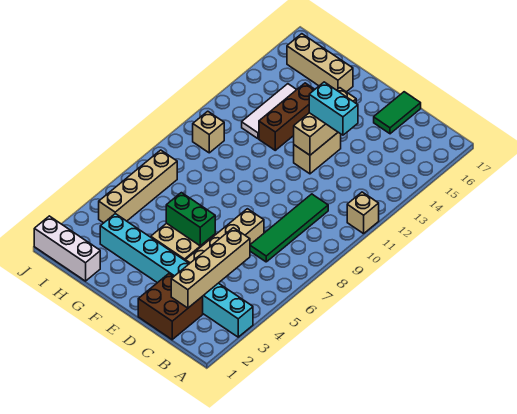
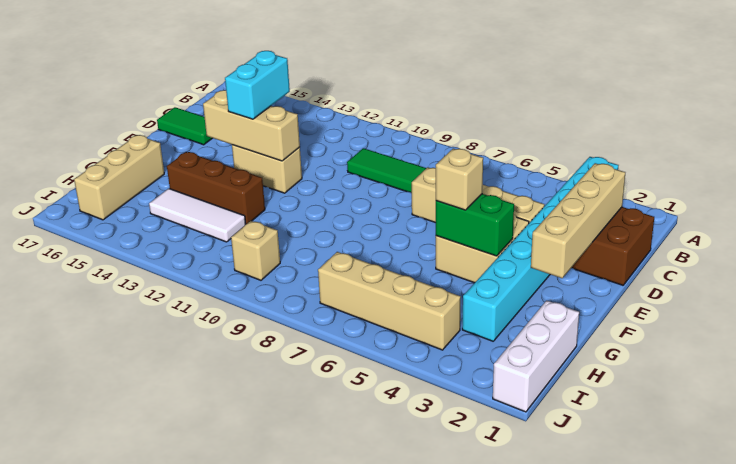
tan 1x1 brick [347,192,379,234] -> tan 1x1 brick moved to [436,149,483,210]
tan 1x4 brick [171,228,250,308] -> tan 1x4 brick turned to [531,163,625,278]
green 1x2 brick [166,193,215,246] -> green 1x2 brick turned to [435,194,514,256]

